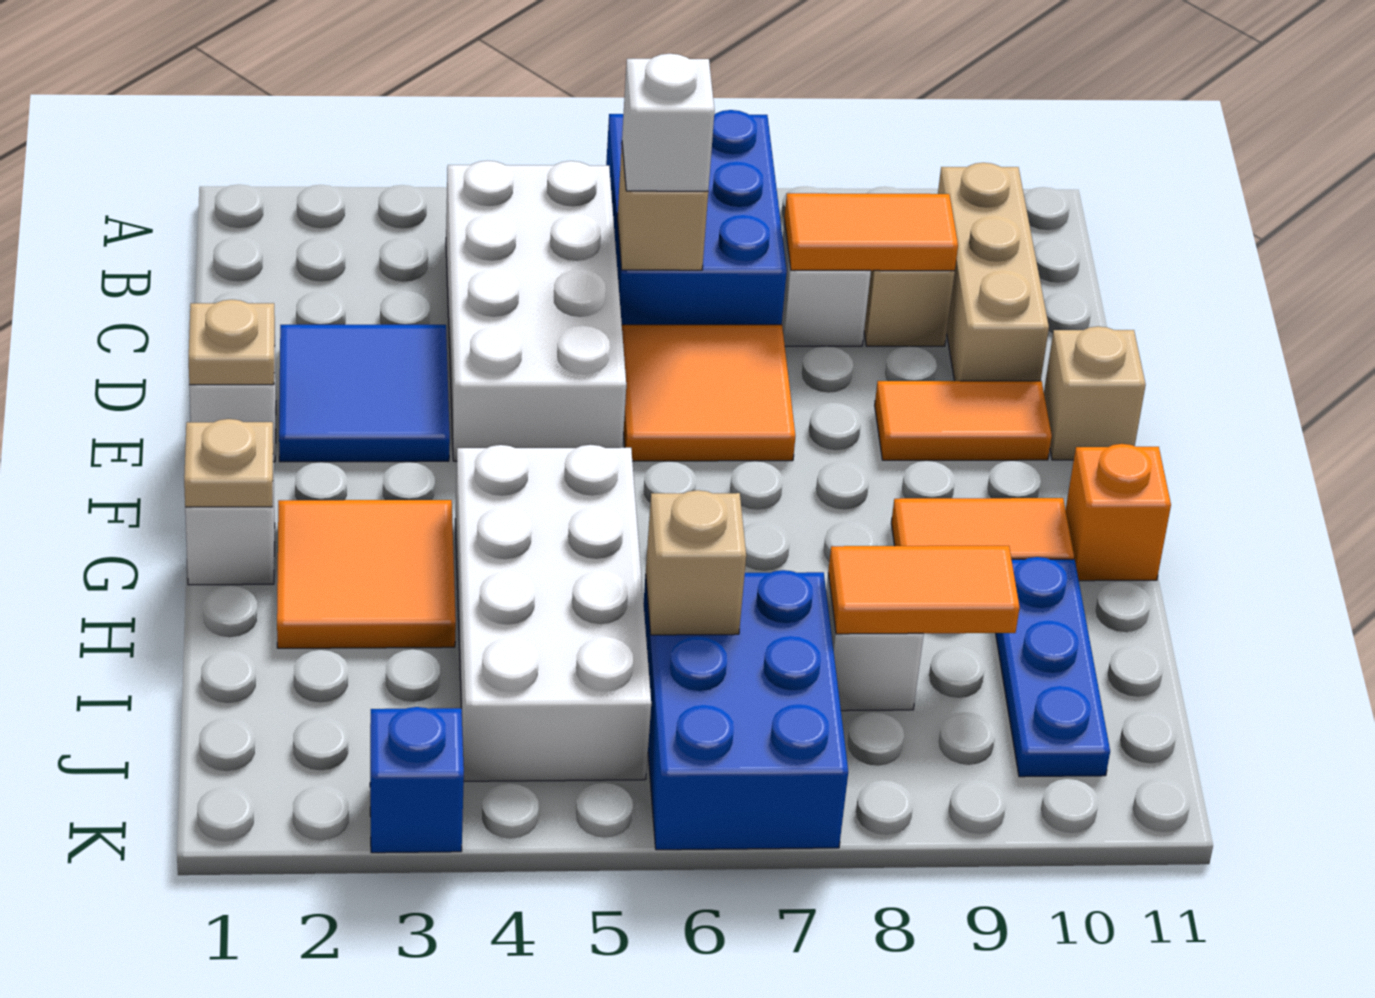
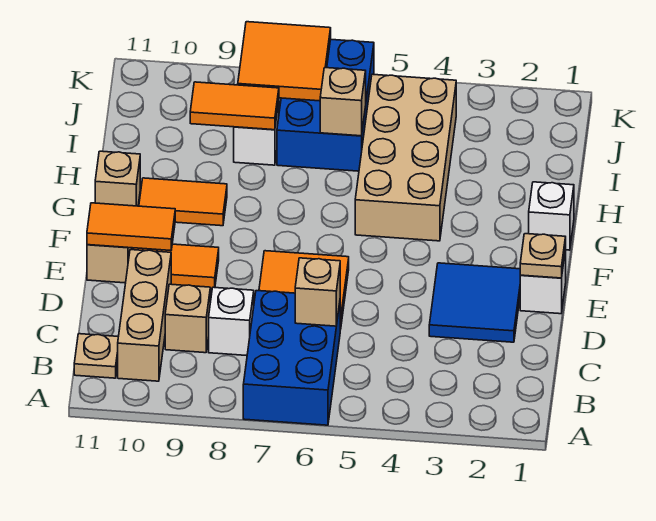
white 2x4 brick [446,161,626,461] -> none
white 1x1 brick [622,54,715,191] -> none
orange 1x2 tile [784,193,958,271] -> orange 1x2 tile moved to [87,203,175,250]
tan 1x1 plate [184,419,273,507] -> tan 1x1 plate moved to [74,334,118,378]
orange 2x2 tile [277,500,456,648] -> orange 2x2 tile moved to [238,22,331,101]
white 2x4 brick [455,445,651,781] -> tan 2x4 brick [355,74,456,241]
orange 1x1 brick [1066,444,1171,581] -> tan 1x1 brick [95,151,140,206]
blue 1x3 plate [996,557,1110,777] -> none
blue 1x1 brick [370,707,464,853] -> none

